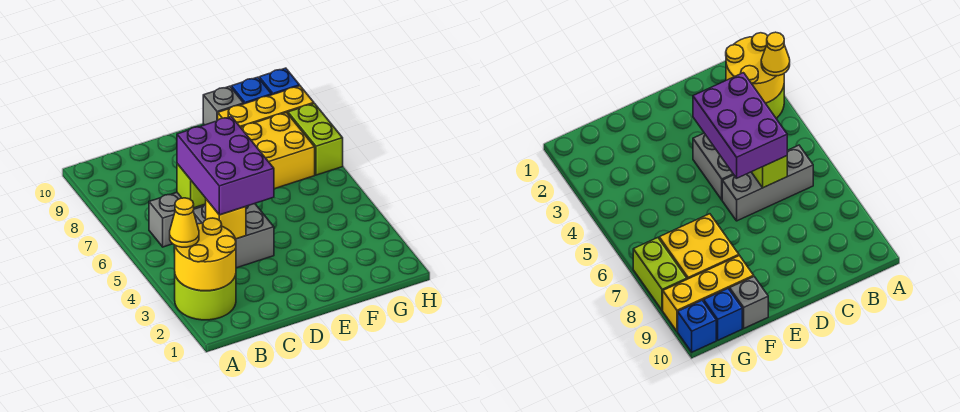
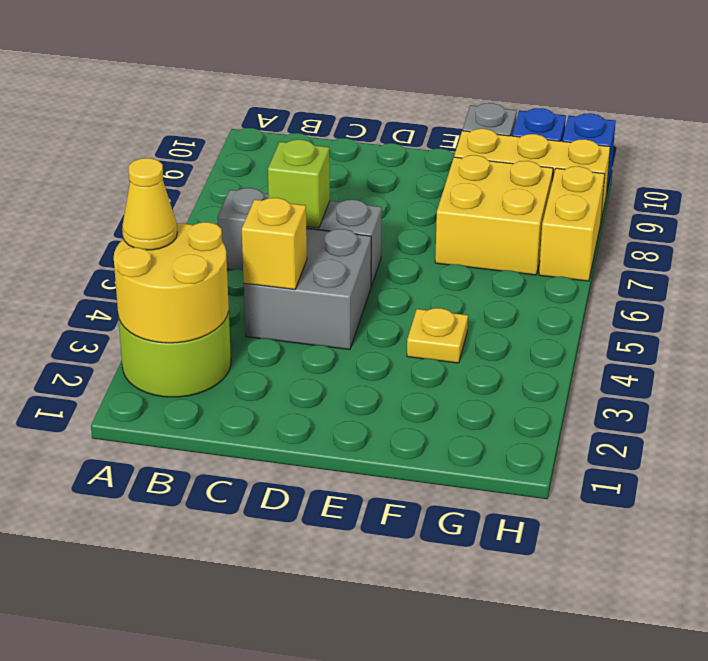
purple 2x3 brick [177,116,274,215] -> none
none -> yellow 1x1 plate [407,308,468,363]
lime 1x2 brick [288,103,343,175] -> yellow 1x2 brick [539,166,605,281]

